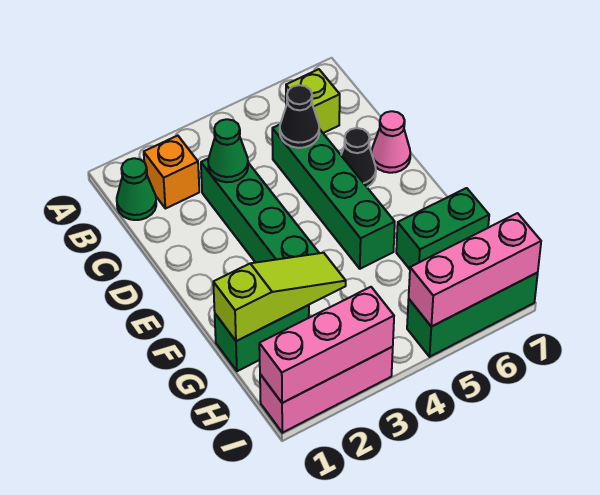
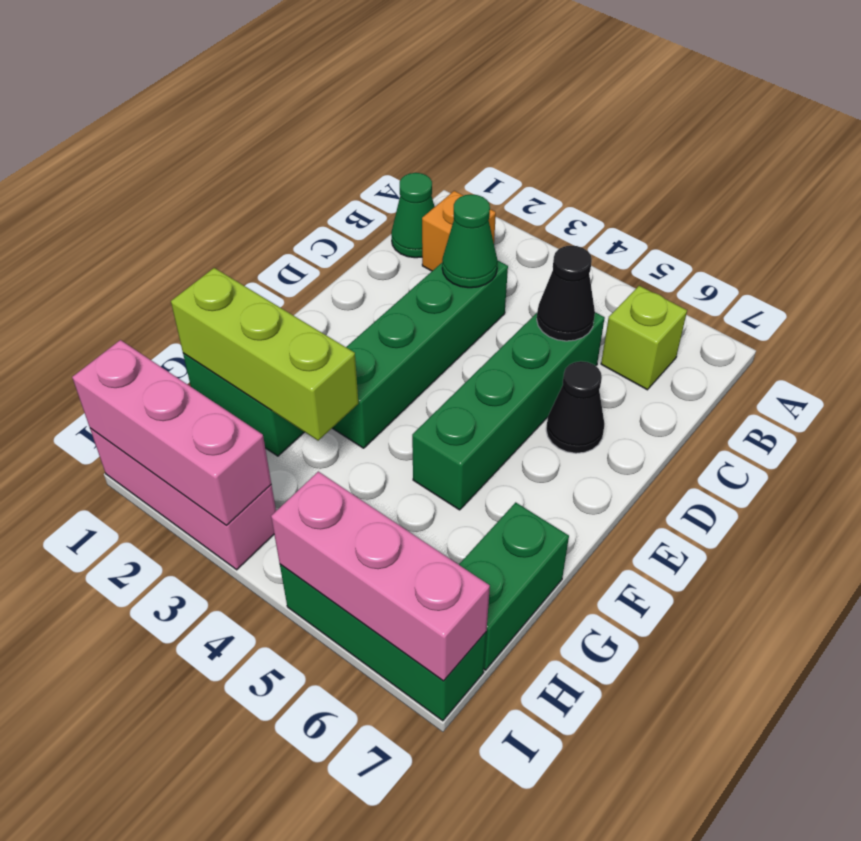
pink 1x1 cone [371,111,410,173] -> none
lime 1x3 slope [213,253,346,341] -> lime 1x3 brick [171,268,358,441]
green 1x2 brick [396,188,489,269] -> green 1x2 brick turned to [459,502,569,670]

